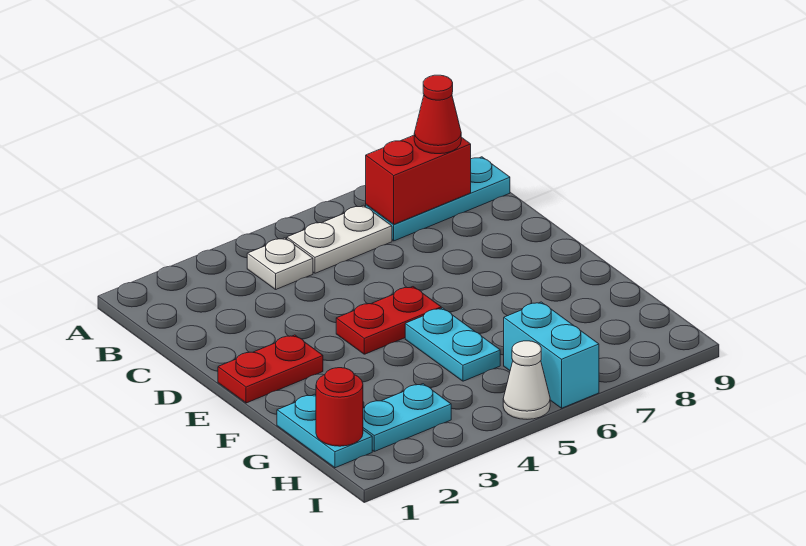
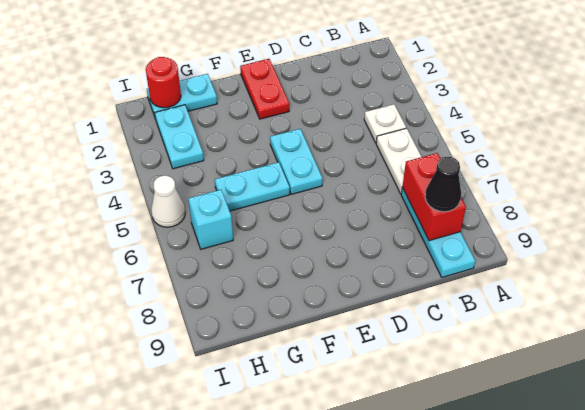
red 1x1 cone [414,75,461,154] -> black 1x1 cone [425,157,461,212]
red 1x2 plate [336,287,441,354] -> cyan 1x2 plate [270,129,323,194]
cyan 1x2 brick [504,302,599,408] -> cyan 1x1 brick [188,190,233,249]

